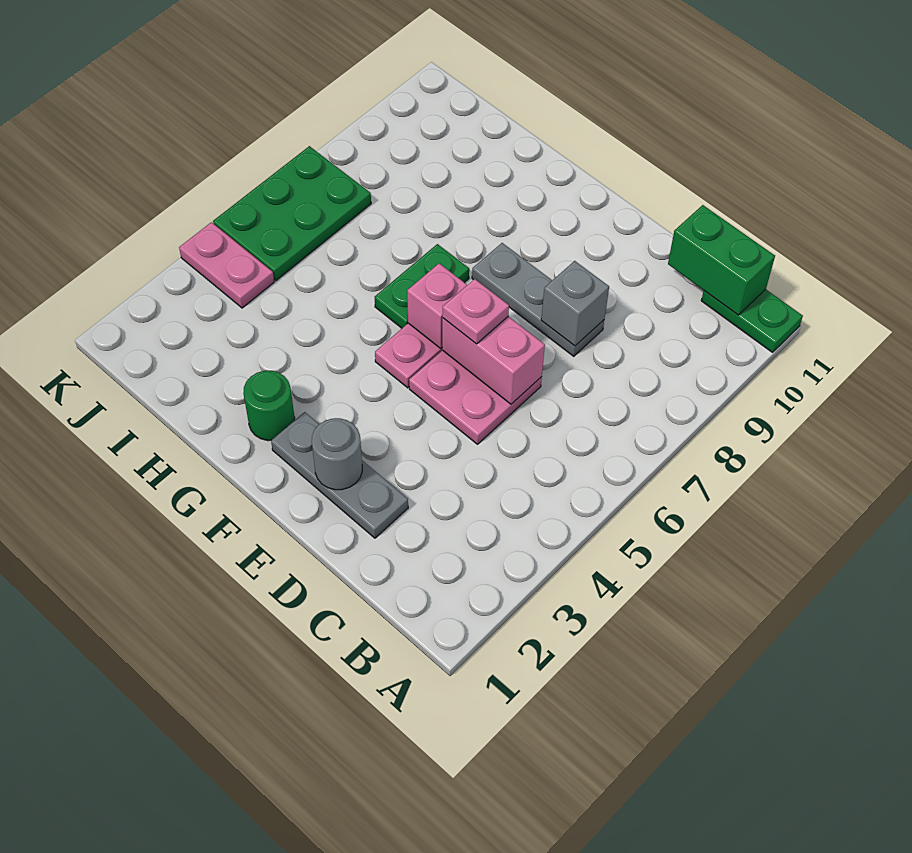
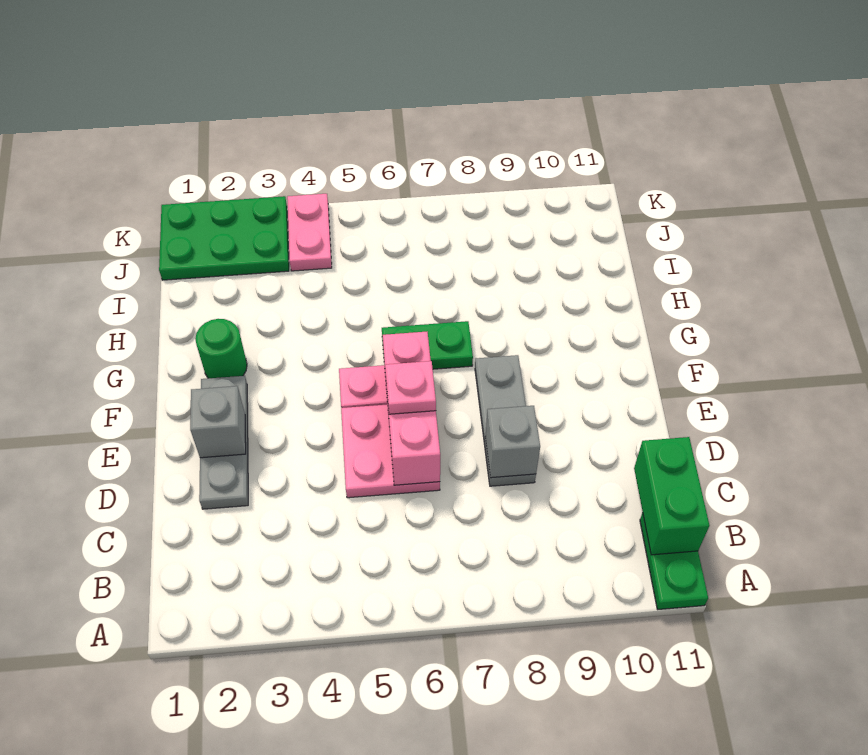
grey 1x1 round brick [312,418,362,490] -> grey 1x1 brick [190,386,246,458]
green 2x3 plate [213,146,371,281] -> green 2x3 plate moved to [159,196,289,280]

